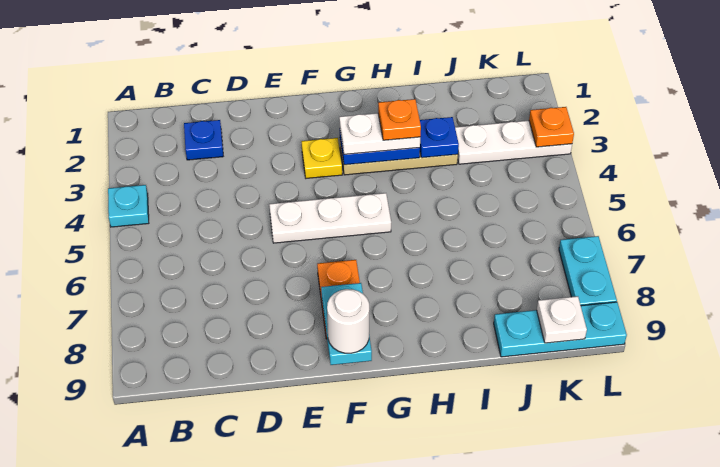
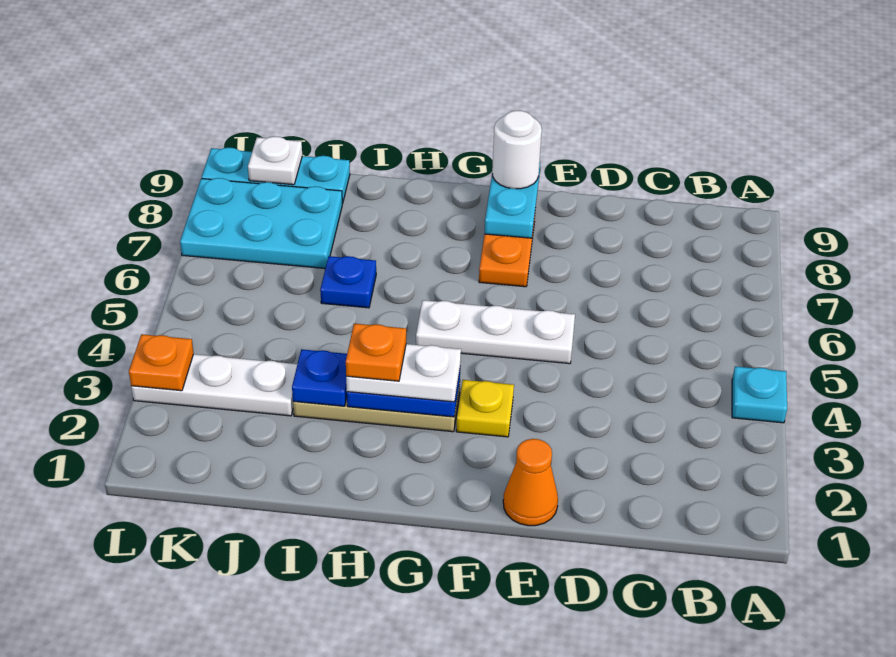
blue 1x1 plate [184,120,223,160] -> blue 1x1 plate moved to [320,256,376,308]
none -> orange 1x1 cone [503,439,558,526]
cyan 1x2 plate [559,236,617,306] -> cyan 2x3 plate [180,178,343,268]

